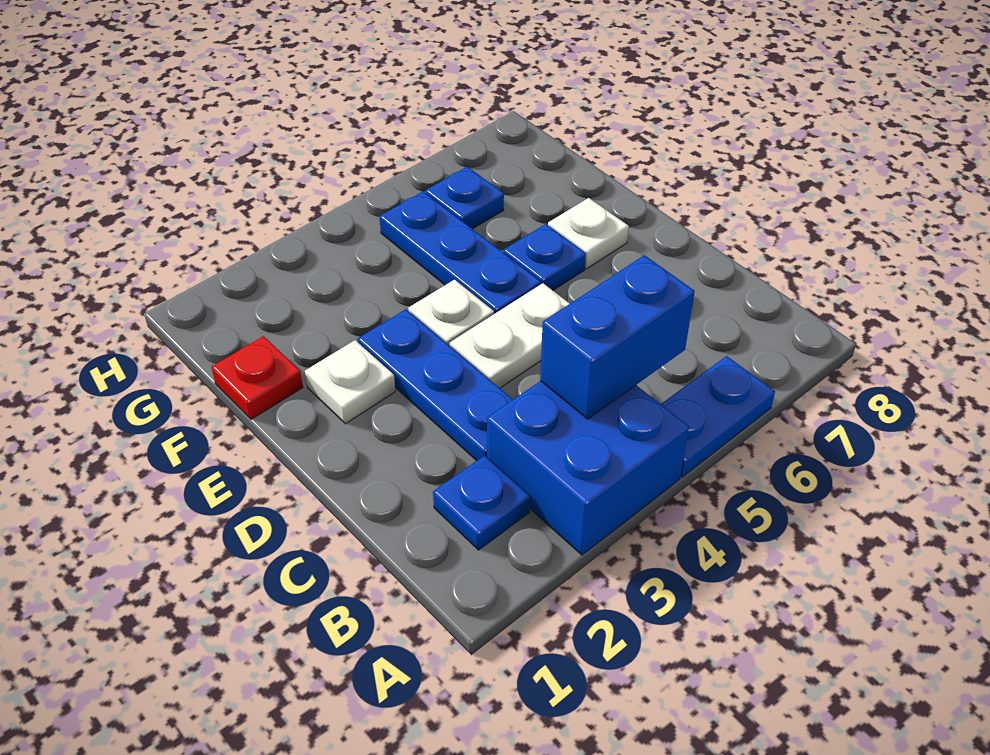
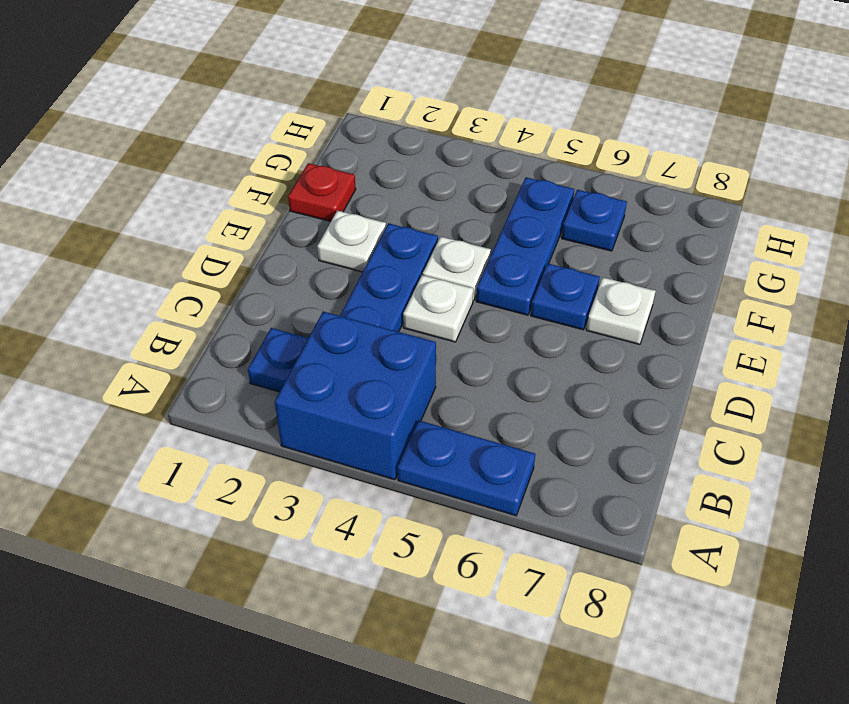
blue 1x2 brick [540,255,695,419] -> none
white 1x2 plate [450,283,570,388] -> white 1x1 plate [403,275,473,342]

